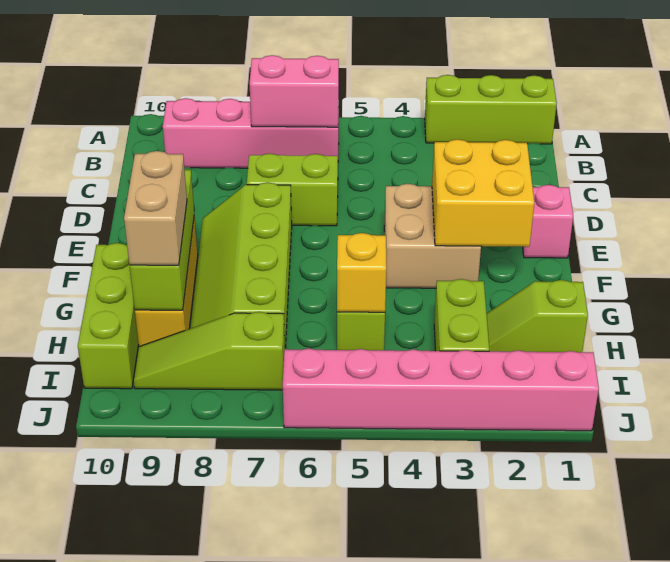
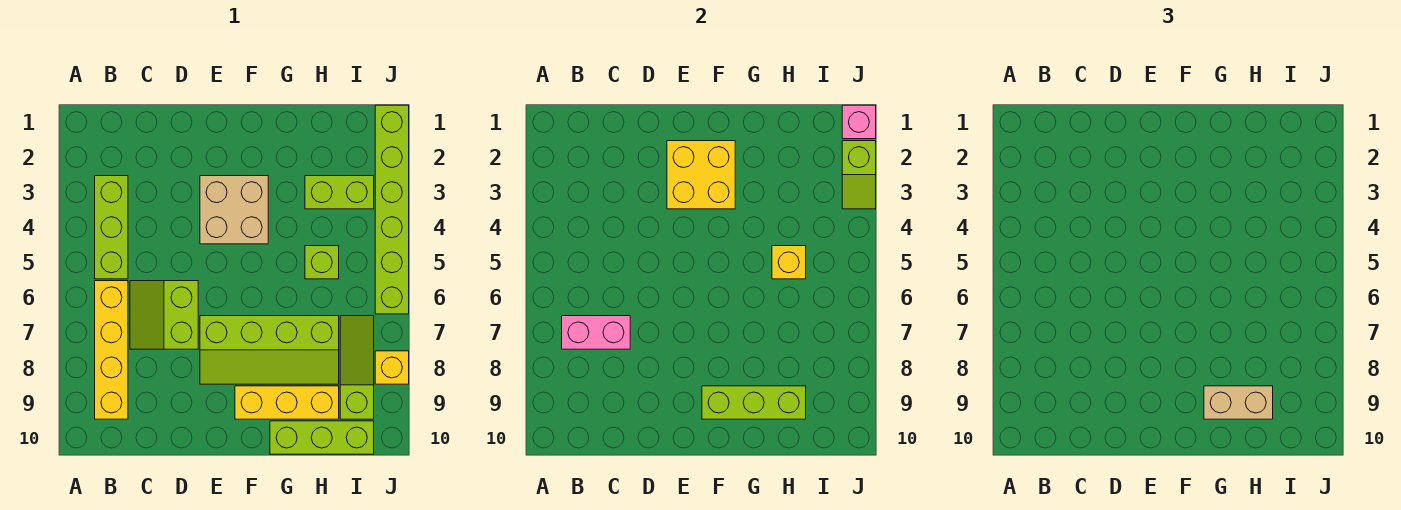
lime 1x3 brick [425,75,557,144] -> lime 1x3 brick moved to [95,176,128,279]
pink 1x4 brick [163,98,339,168] -> yellow 1x4 brick [95,281,128,419]
pink 1x2 brick [250,55,339,127] -> pink 1x2 brick turned to [562,316,630,349]
pink 1x1 brick [523,185,573,258] -> pink 1x1 brick moved to [842,105,876,139]
lime 1x2 slope [487,280,588,352] -> lime 1x2 slope moved to [842,141,876,209]
lime 1x3 slope [134,312,285,390] -> lime 1x3 slope turned to [340,316,374,419]
pink 1x6 brick [283,348,599,431] -> lime 1x6 brick [375,105,409,314]
none -> yellow 1x1 brick [375,351,409,384]

